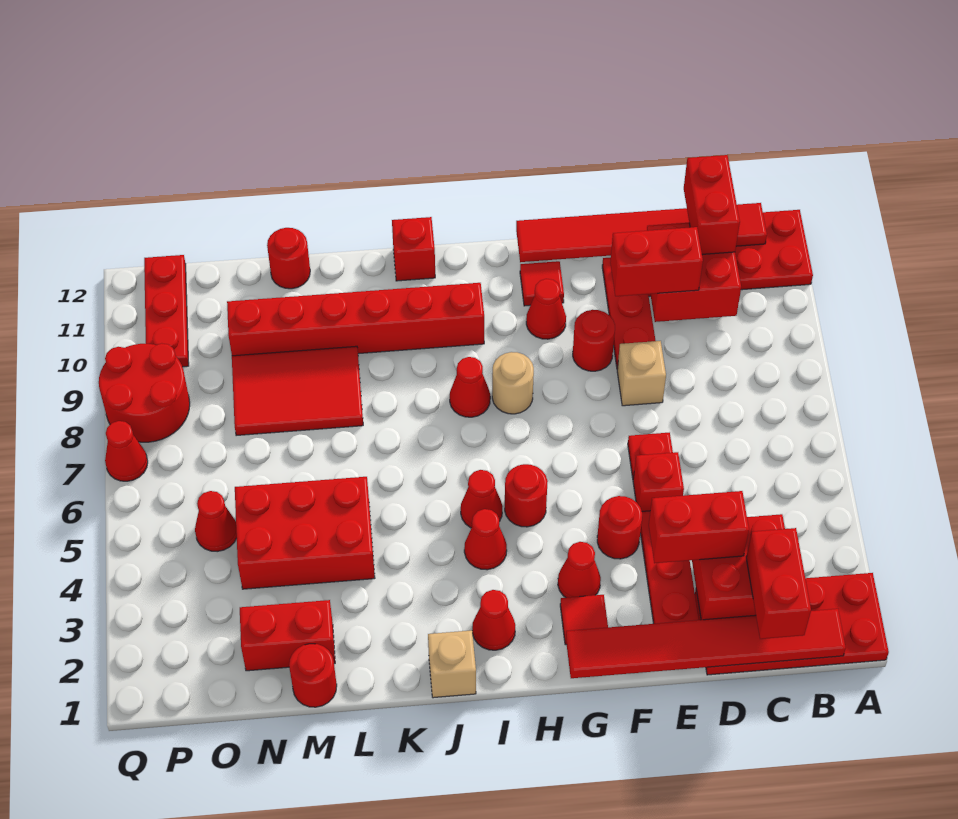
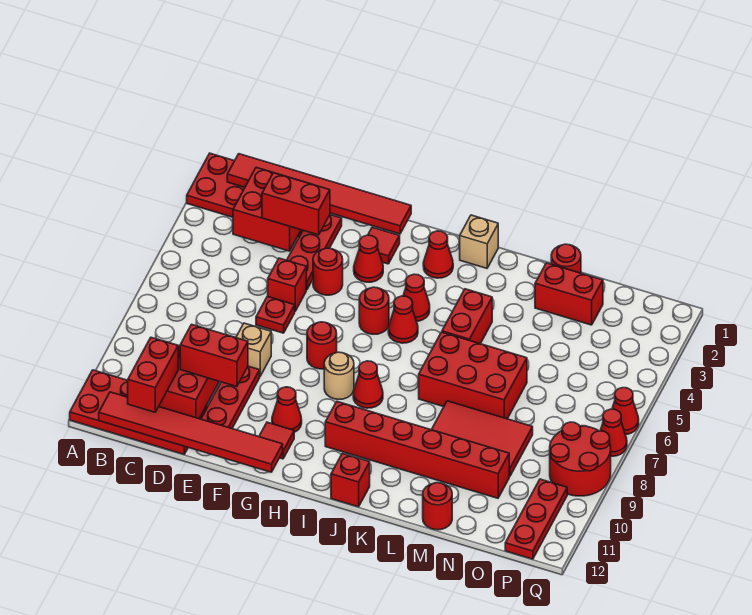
red 1x2 brick [746,528,811,639] -> red 1x2 brick moved to [442,289,492,344]
red 1x1 round brick [573,310,615,371] -> red 1x1 round brick moved to [307,322,337,369]
red 2x3 brick [235,477,375,589] -> red 2x3 brick moved to [419,332,527,419]
red 1x1 cone [195,491,237,552] -> red 1x1 cone moved to [612,388,639,435]

